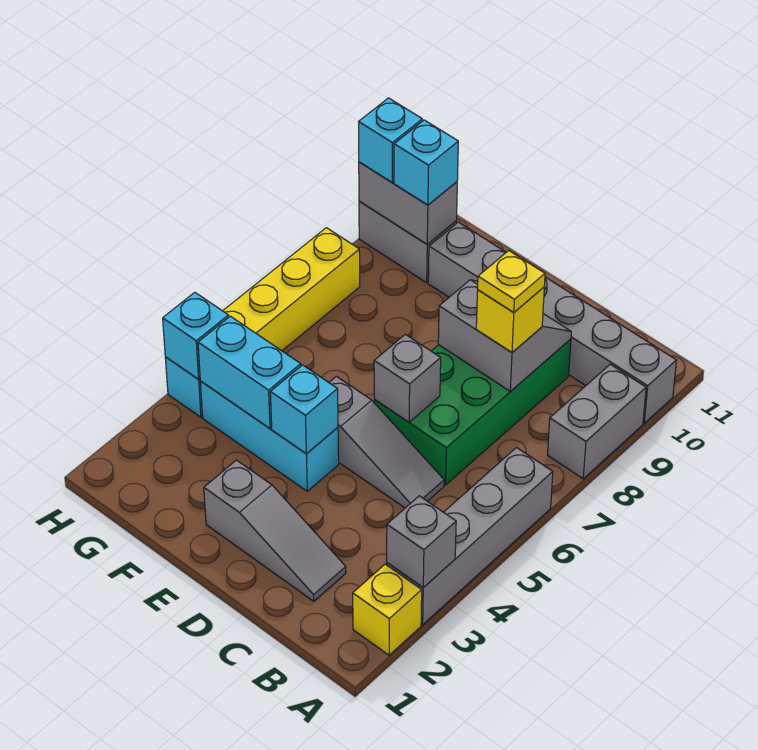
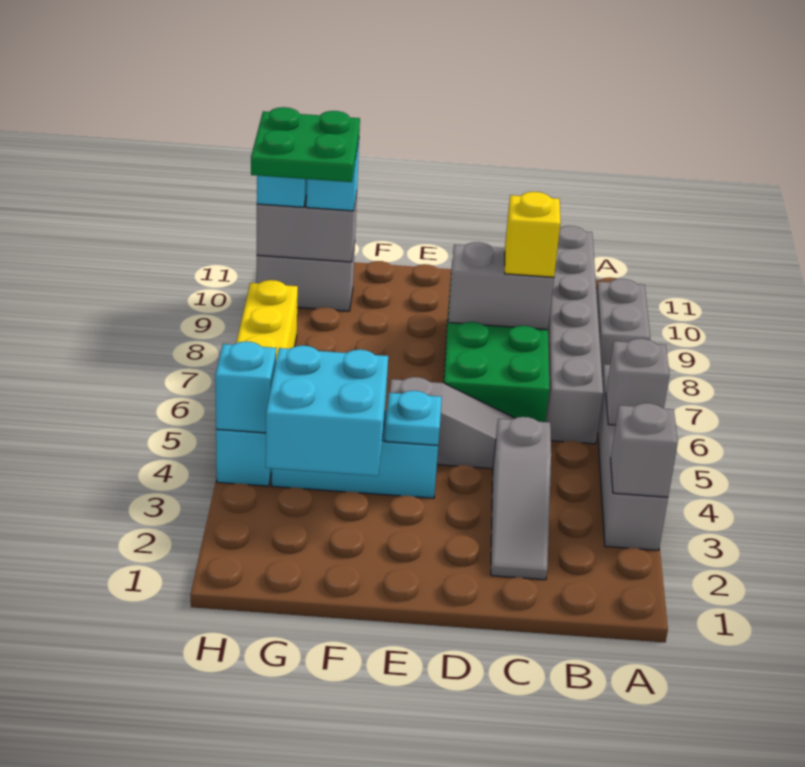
yellow 1x1 brick [353,564,422,655] -> none
grey 1x6 brick [428,222,677,423] -> grey 1x6 brick turned to [546,226,603,444]
grey 1x3 slope [204,460,346,601] -> grey 1x3 slope turned to [491,417,551,580]
yellow 1x1 plate [478,251,545,312] -> none
grey 1x1 brick [374,334,441,422] -> grey 1x1 brick moved to [606,339,670,425]
cyan 1x1 brick [270,365,338,454] -> cyan 1x1 plate [385,391,442,445]
cyan 1x2 brick [198,316,301,428] -> cyan 2x2 brick [266,346,388,476]
none -> green 2x2 plate [251,107,360,182]

